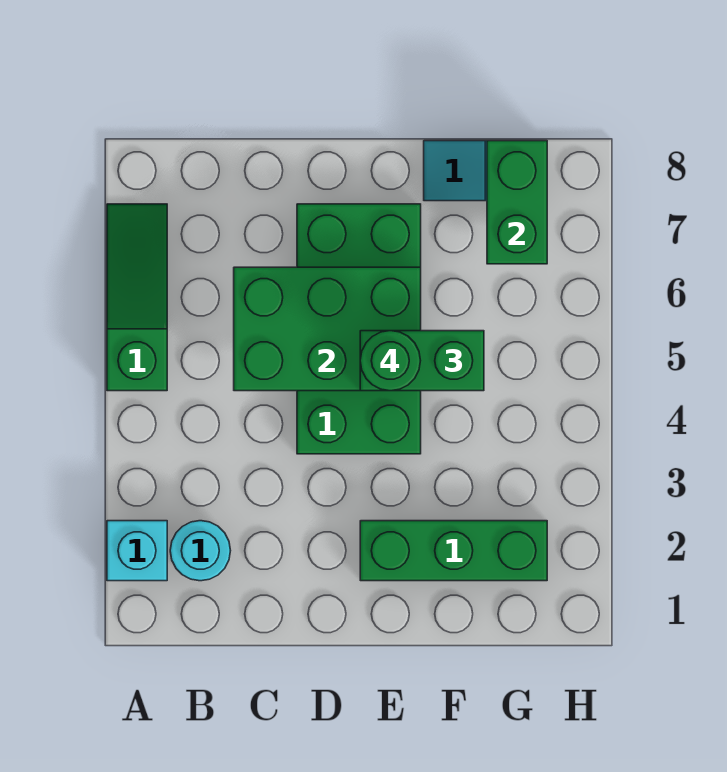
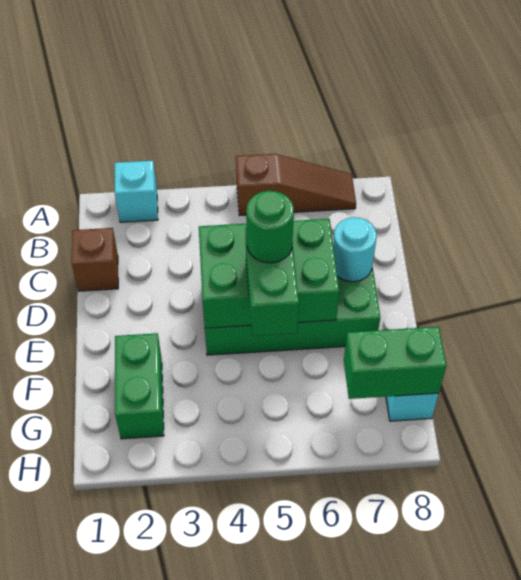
green 1x3 slope [107,204,167,391] -> brown 1x3 slope [236,154,356,215]
cyan 1x1 round brick [170,521,231,581] -> cyan 1x1 round brick moved to [333,217,377,282]
none -> brown 1x1 brick [72,228,118,291]
green 2x3 brick [234,267,421,391] -> green 2x3 brick turned to [199,219,339,328]
green 1x3 brick [360,521,547,581] -> green 1x2 brick [115,333,164,439]

